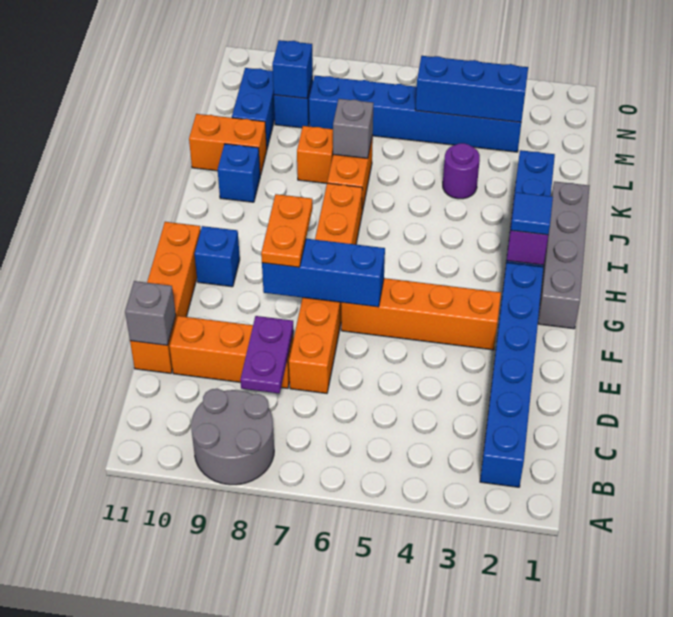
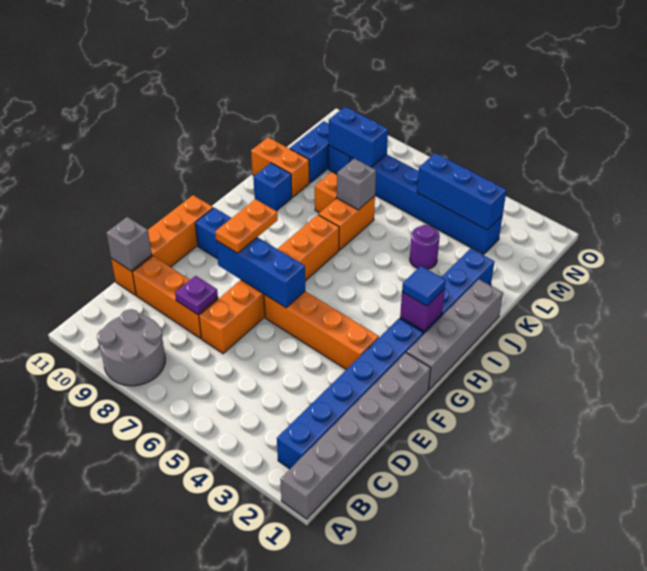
none -> grey 1x6 brick [280,353,431,519]
purple 1x2 plate [240,316,294,394] -> purple 1x1 plate [175,276,218,314]
blue 1x1 brick [272,40,313,99] -> blue 1x2 brick [328,107,388,167]

